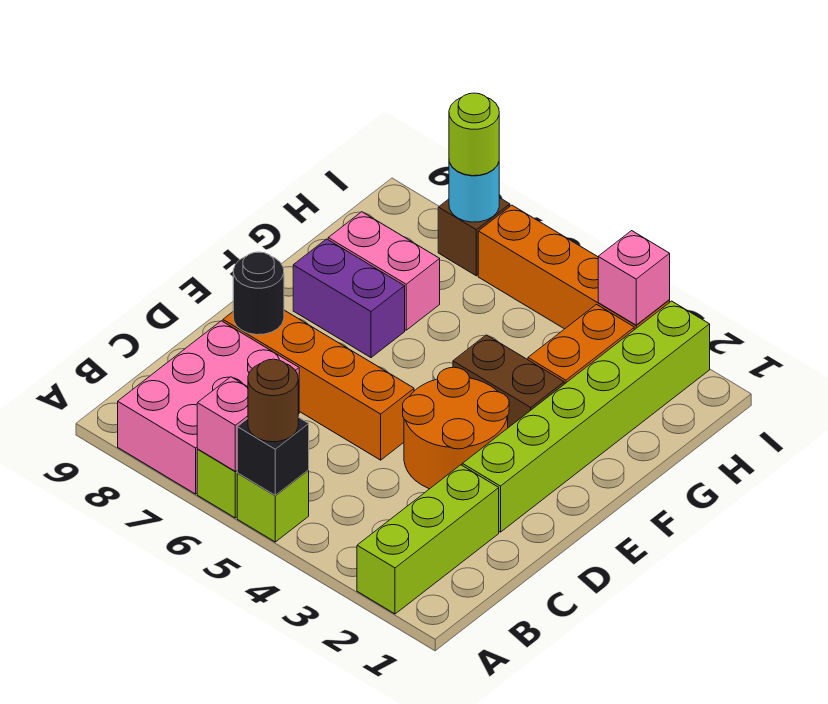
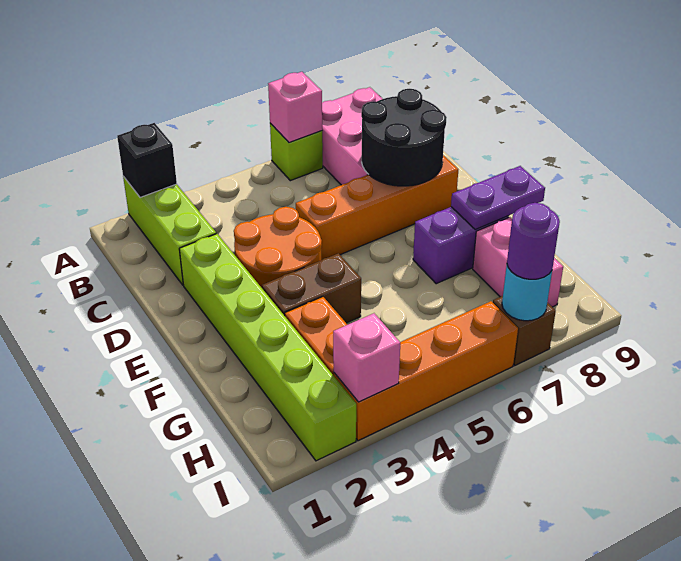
lime 1x1 brick [237,470,309,542] -> none
black 1x1 brick [237,417,309,495] -> black 1x1 brick moved to [117,123,177,197]
brown 1x1 round brick [248,359,298,442] -> none
black 1x1 round brick [233,252,284,335] -> black 2x2 round brick [361,89,447,186]
none -> purple 1x2 plate [451,166,545,230]
pink 1x2 brick [328,212,440,330] -> pink 1x2 brick turned to [473,217,563,307]
lime 1x1 round brick [449,93,499,176] -> purple 1x1 round brick [507,203,560,279]

